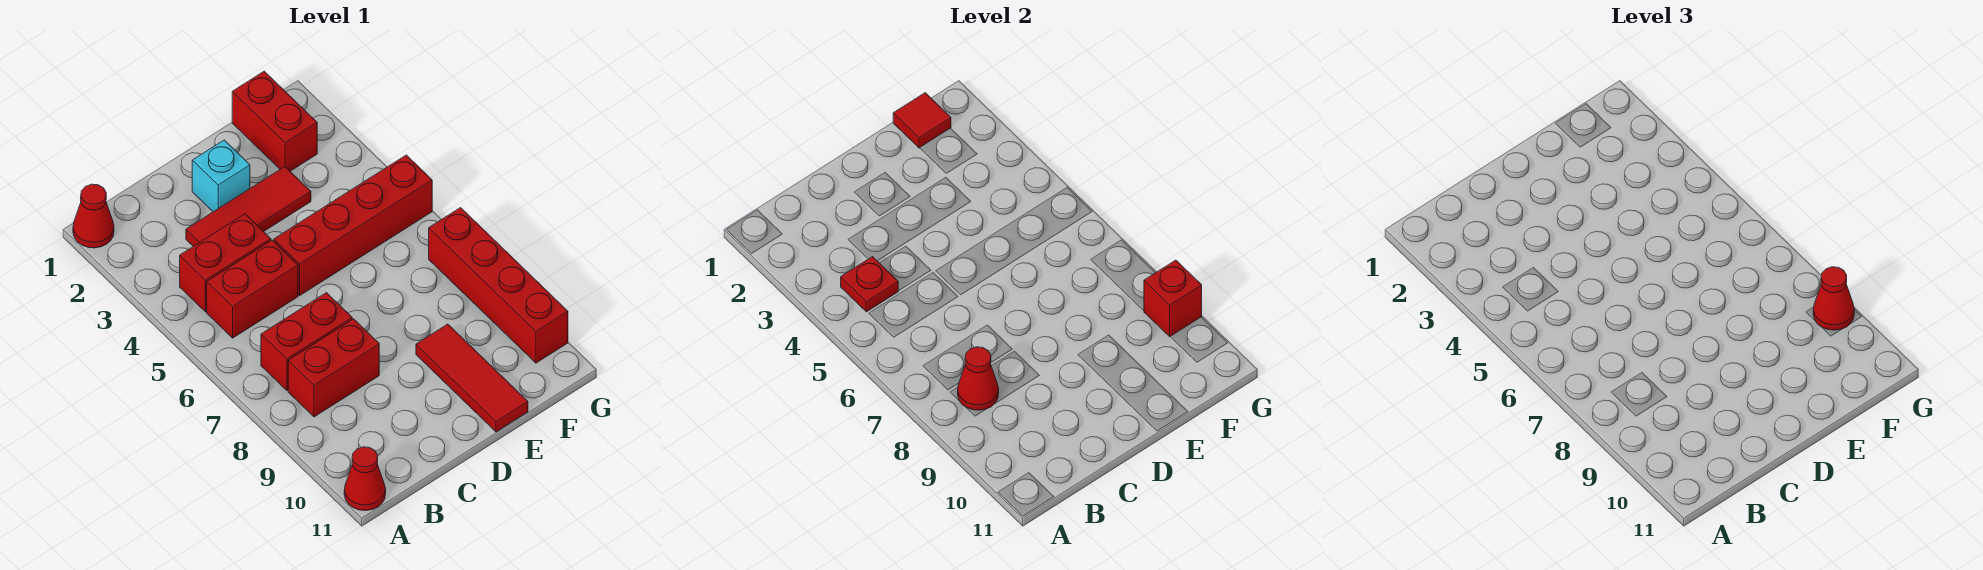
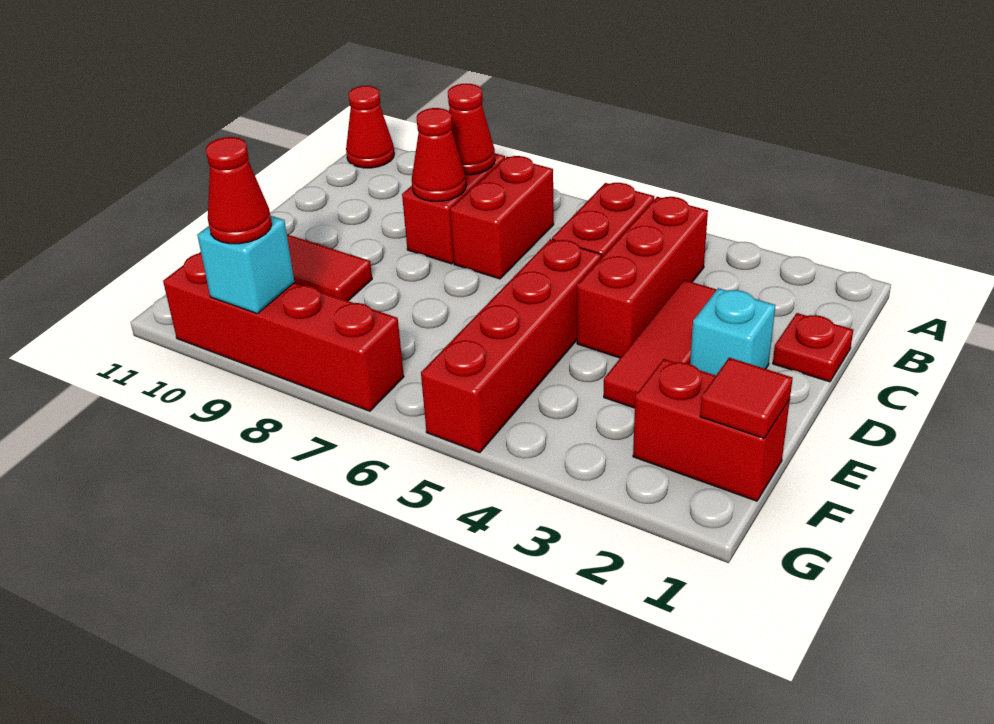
red 1x1 cone [73,184,114,248] -> red 1x1 cone moved to [412,108,466,201]
red 1x2 brick [180,214,271,312] -> red 1x3 brick [577,197,708,358]
red 1x1 plate [841,257,898,312] -> red 1x1 plate moved to [773,313,853,382]
red 1x1 brick [1144,260,1202,337] -> cyan 1x1 brick [197,216,294,314]

